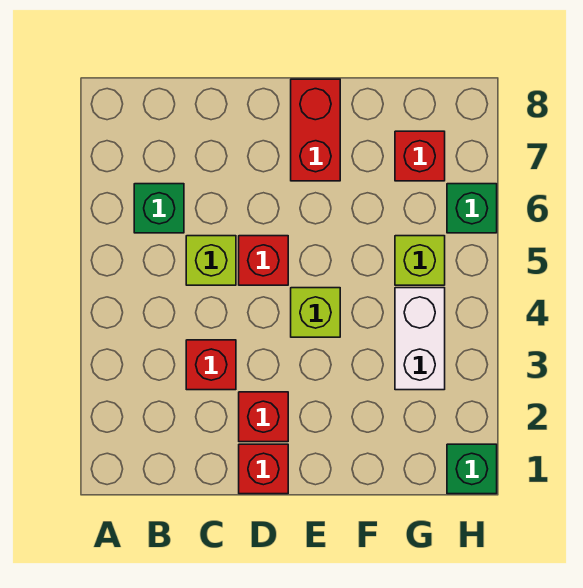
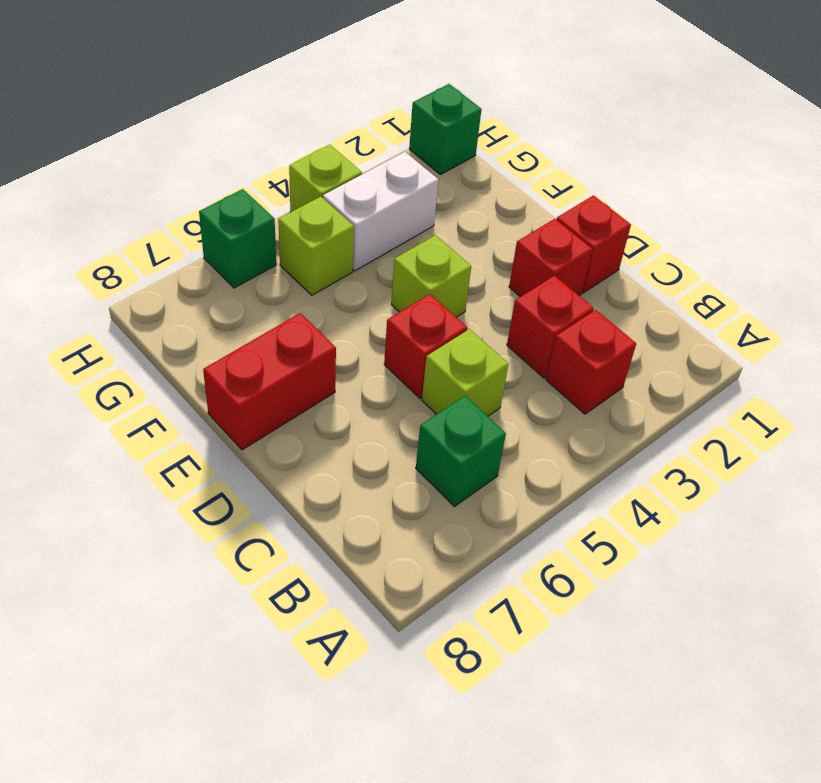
red 1x1 brick [395,131,445,181] -> red 1x1 brick moved to [546,310,636,414]
none -> lime 1x1 brick [289,145,362,212]

